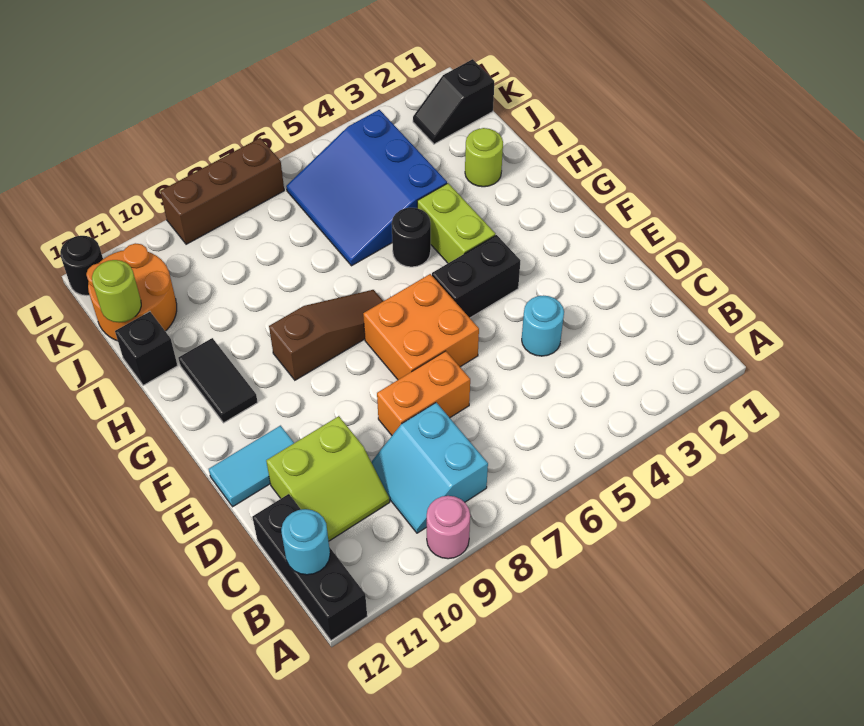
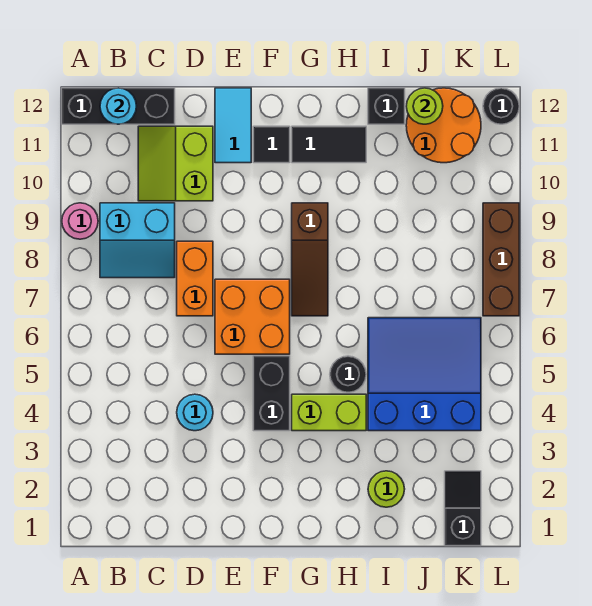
cyan 2x2 slope [372,402,488,533] -> cyan 2x2 slope turned to [100,203,175,278]
none -> black 1x1 tile [253,126,290,163]

